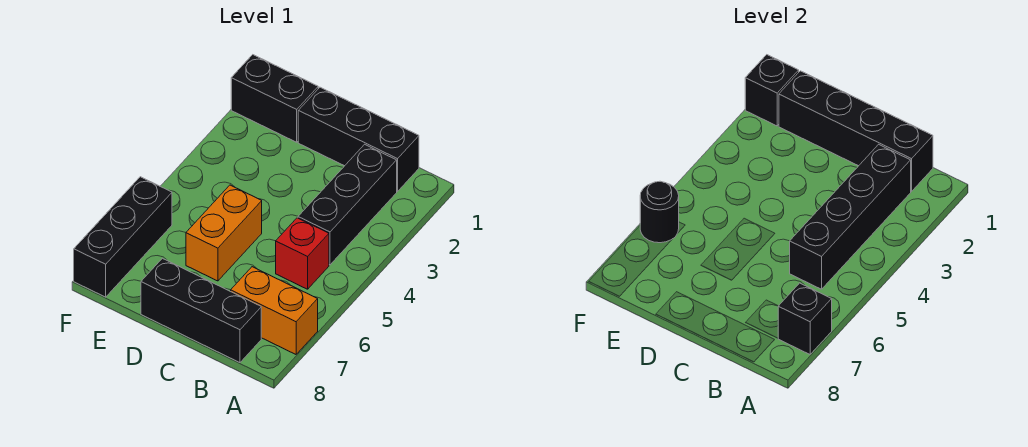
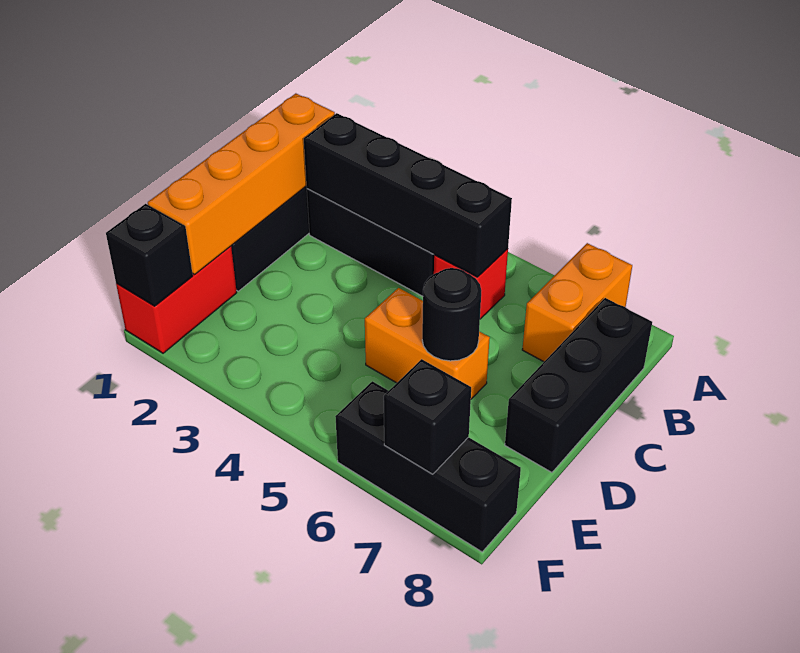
black 1x1 brick [778,283,832,354] -> black 1x1 brick moved to [384,359,471,474]
black 1x4 brick [779,71,933,191] -> orange 1x4 brick [148,93,335,274]
black 1x2 brick [231,55,318,142] -> red 1x2 brick [116,246,237,353]
black 1x1 round brick [640,181,679,243] -> black 1x1 round brick moved to [422,268,481,361]

